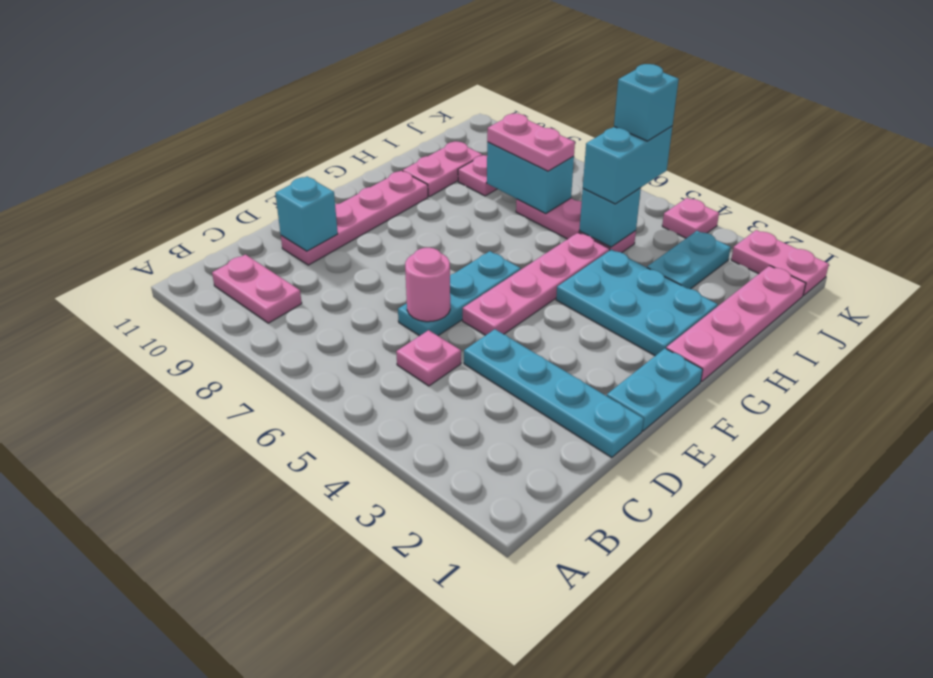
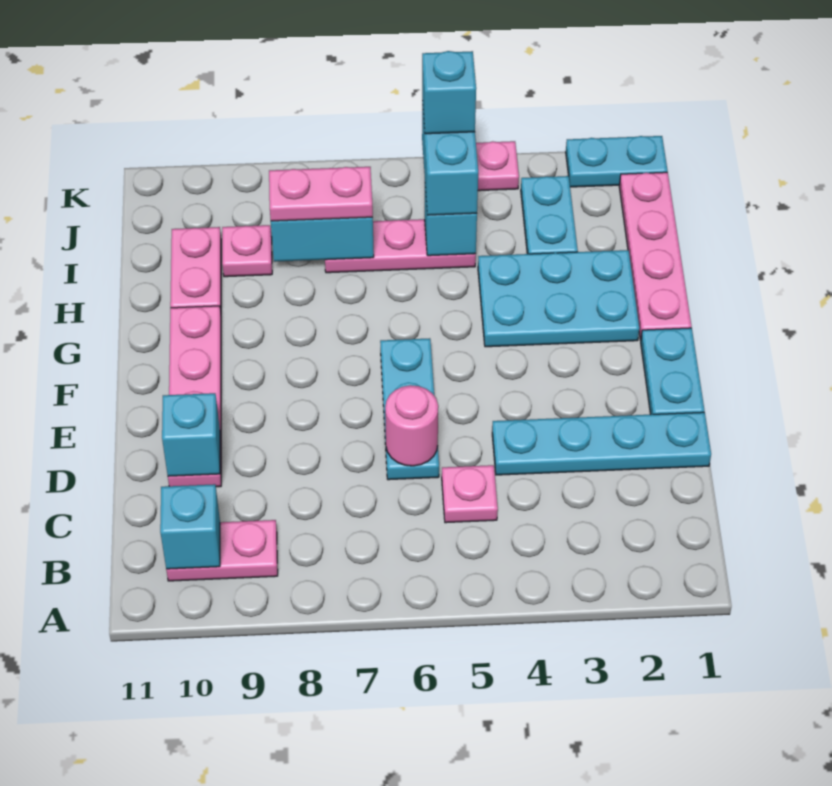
none -> cyan 1x1 brick [160,484,220,569]
pink 1x4 plate [463,232,610,335] -> none
pink 1x2 plate [731,230,829,296] -> cyan 1x2 plate [566,136,667,187]

